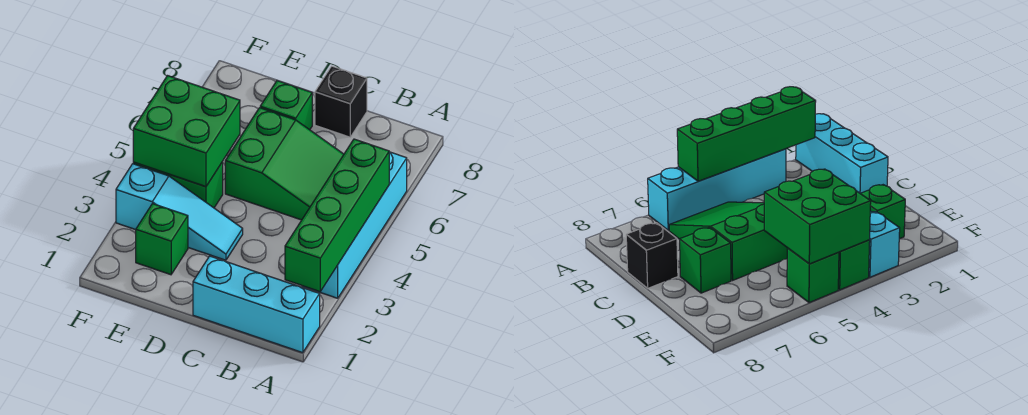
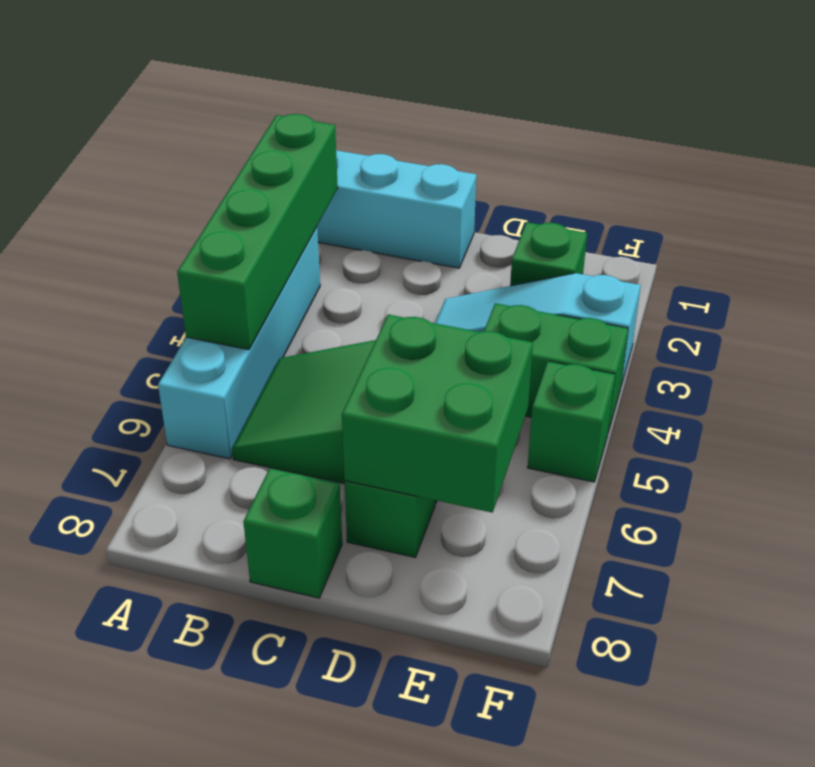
black 1x1 brick [315,66,367,137] -> green 1x1 brick [243,468,342,598]
green 2x2 brick [133,76,240,187] -> green 2x2 brick moved to [342,314,533,513]

